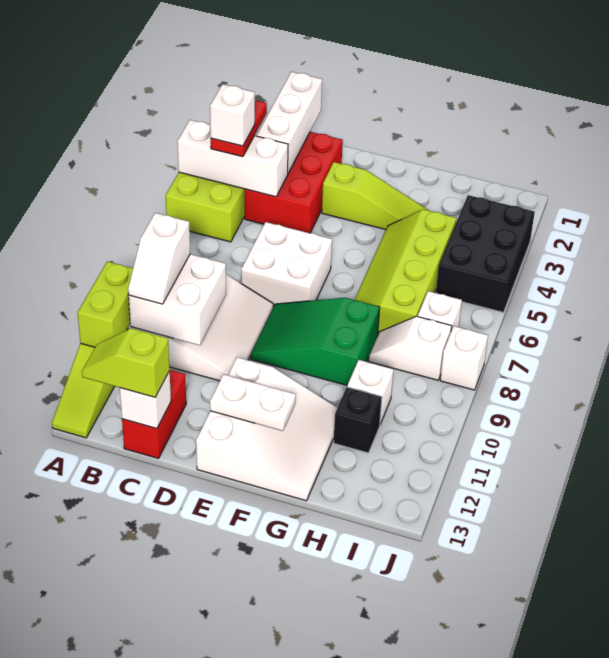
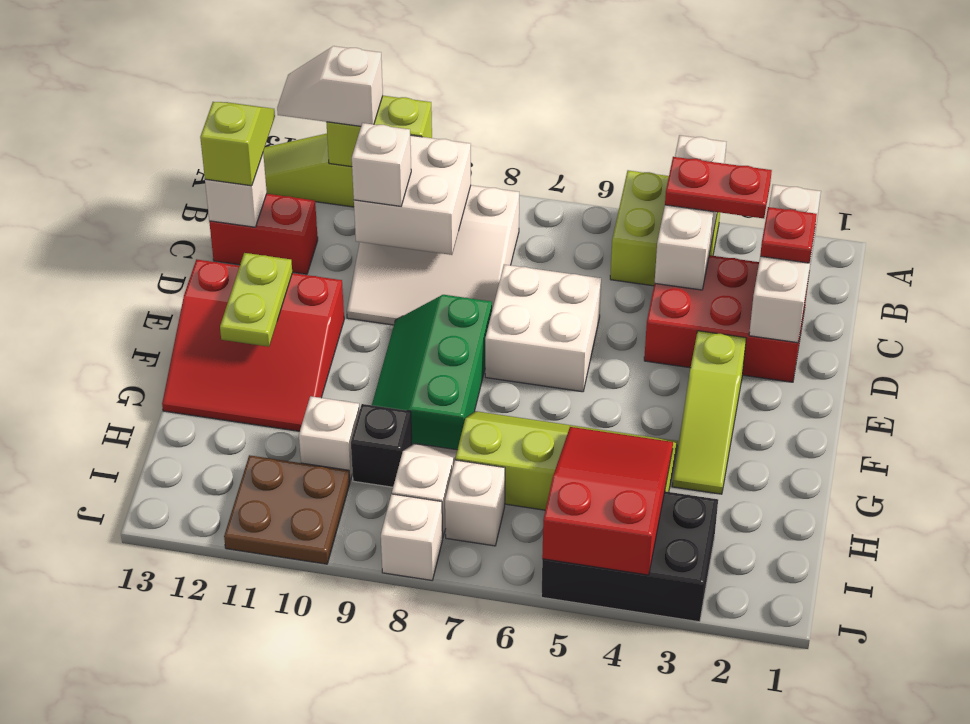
white 1x1 brick [210,84,255,146] -> white 1x1 brick moved to [352,123,411,206]
white 1x2 slope [128,213,190,304] -> white 1x2 slope moved to [277,46,383,126]
white 1x3 brick [257,72,322,173] -> white 1x3 brick turned to [749,185,821,343]
none -> red 1x1 plate [760,207,817,263]
green 2x3 slope [251,298,380,385] -> green 2x3 slope turned to [372,295,492,450]
white 3x3 slope [196,357,338,501] -> red 3x3 slope [162,259,344,431]
white 1x2 plate [210,374,296,431] -> lime 1x2 plate [220,253,292,347]
none -> red 2x3 slope [542,427,673,575]
black 1x1 brick [334,387,382,453] -> black 1x1 brick moved to [351,404,412,487]
none -> brown 2x2 plate [224,455,350,564]

